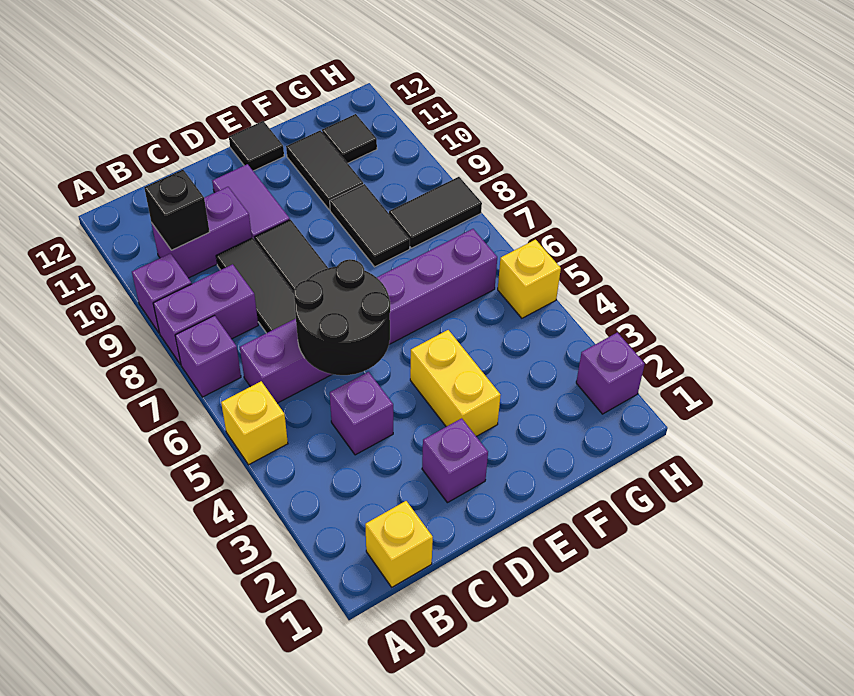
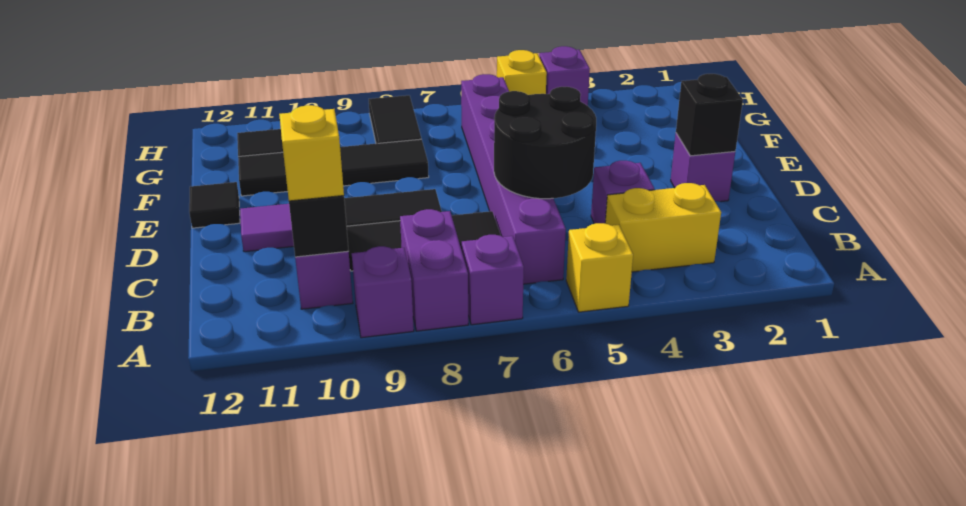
yellow 1x1 brick [365,501,433,587] -> yellow 1x1 brick moved to [279,105,344,201]
none -> black 1x1 brick [676,74,743,156]
yellow 1x2 brick [410,330,500,436] -> yellow 1x2 brick moved to [605,183,721,272]
purple 1x1 brick [576,332,645,414] -> purple 1x1 brick moved to [539,46,590,106]

